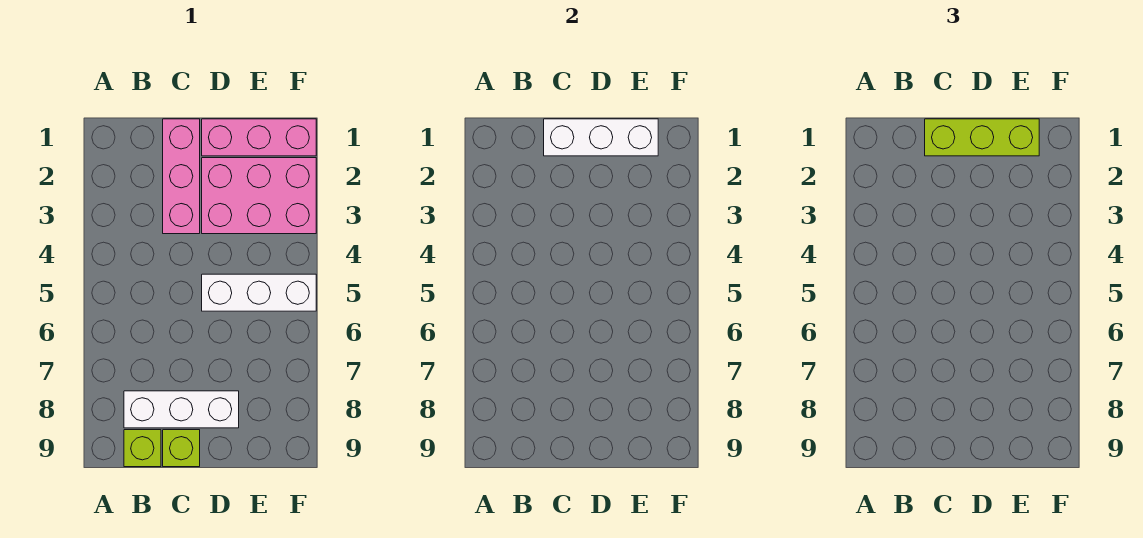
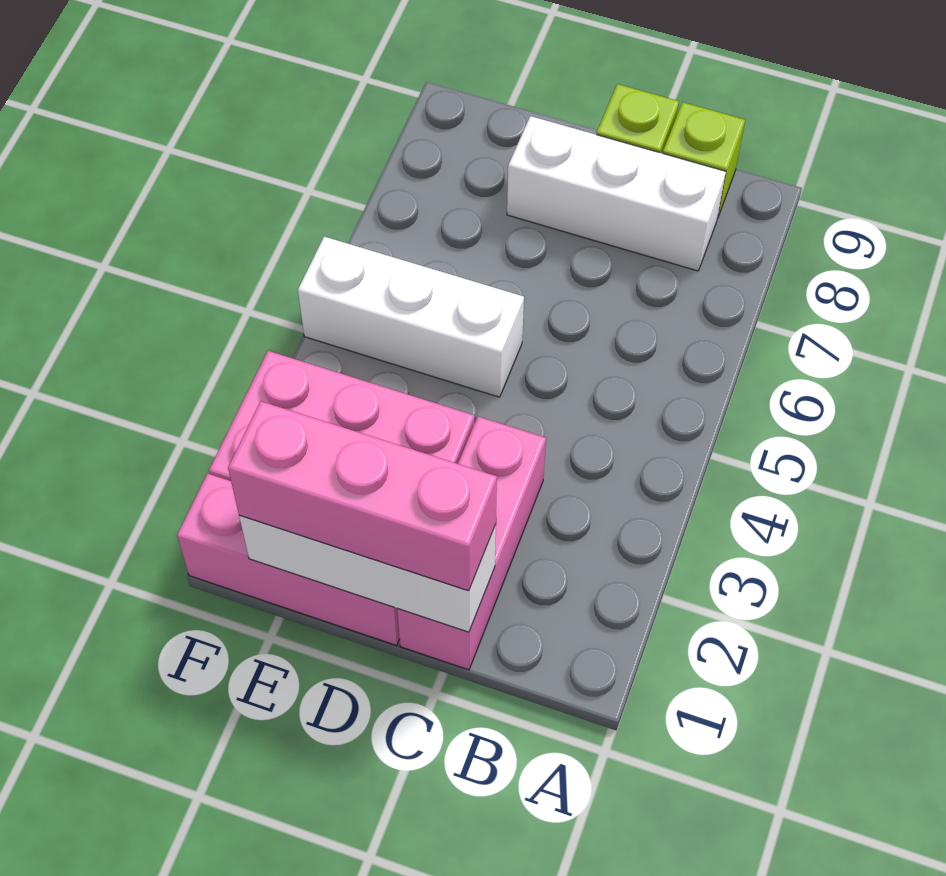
lime 1x3 brick [925,119,1039,156] -> pink 1x3 brick [228,401,497,591]

